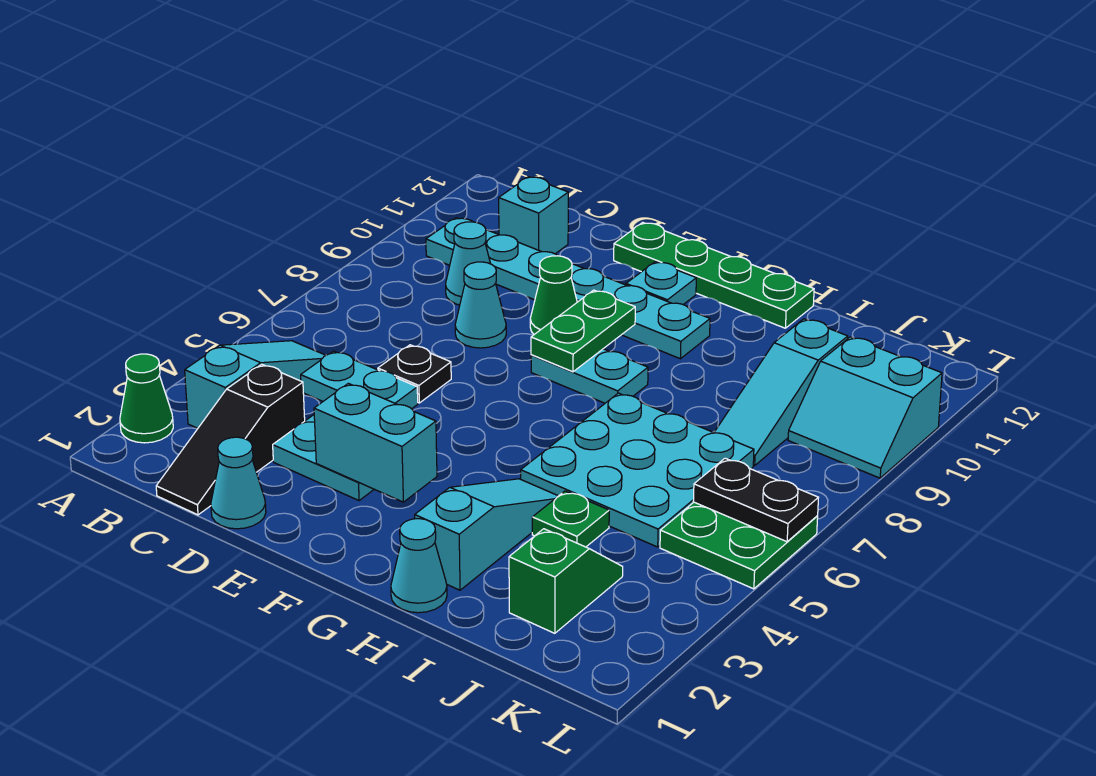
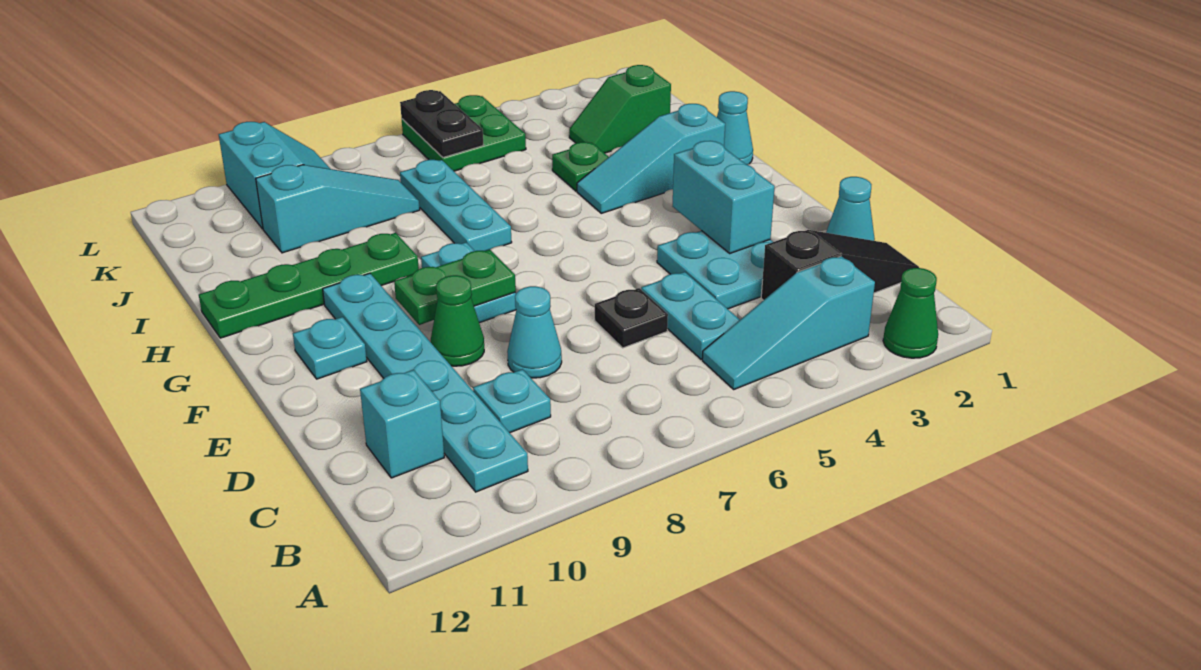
cyan 1x1 cone [446,222,491,305] -> cyan 1x1 plate [473,369,551,433]
green 1x4 plate [614,222,814,328] -> green 1x4 plate turned to [199,233,419,338]
cyan 3x3 plate [521,393,754,547] -> cyan 1x3 plate [400,160,512,251]

